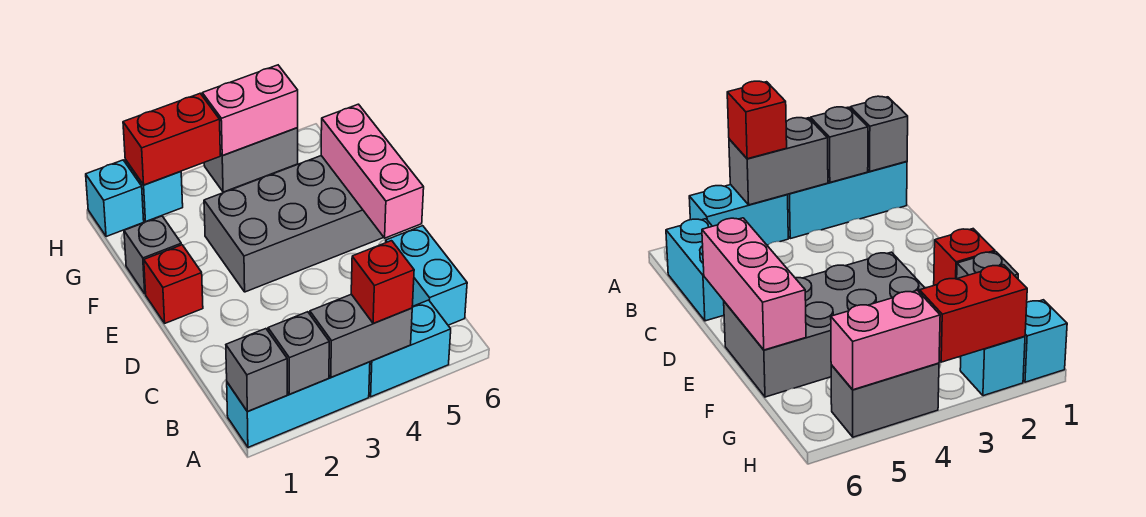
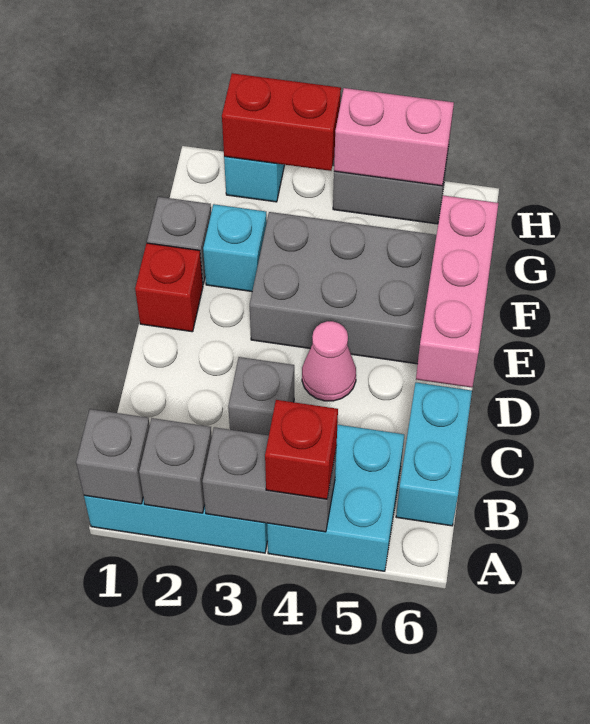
cyan 1x2 brick [369,300,451,397] -> cyan 2x2 brick [267,425,404,571]
none -> grey 1x1 brick [228,357,294,435]
none -> pink 1x1 cone [302,321,356,401]
cyan 1x1 brick [86,160,144,237] -> cyan 1x1 brick moved to [203,204,267,291]

